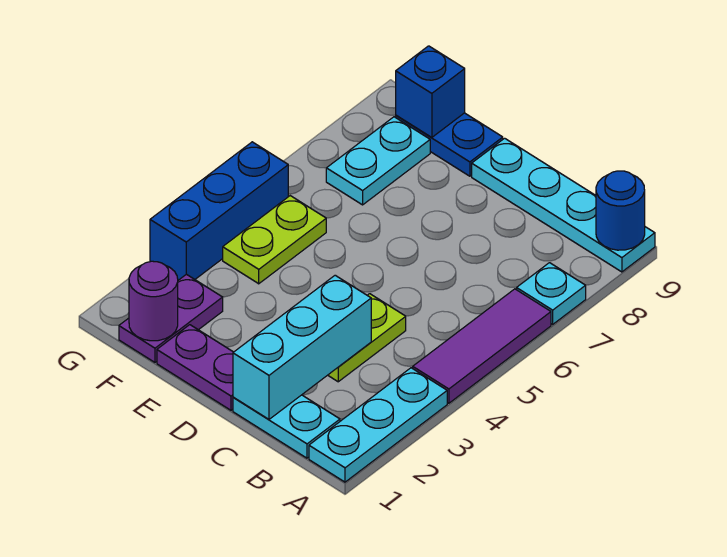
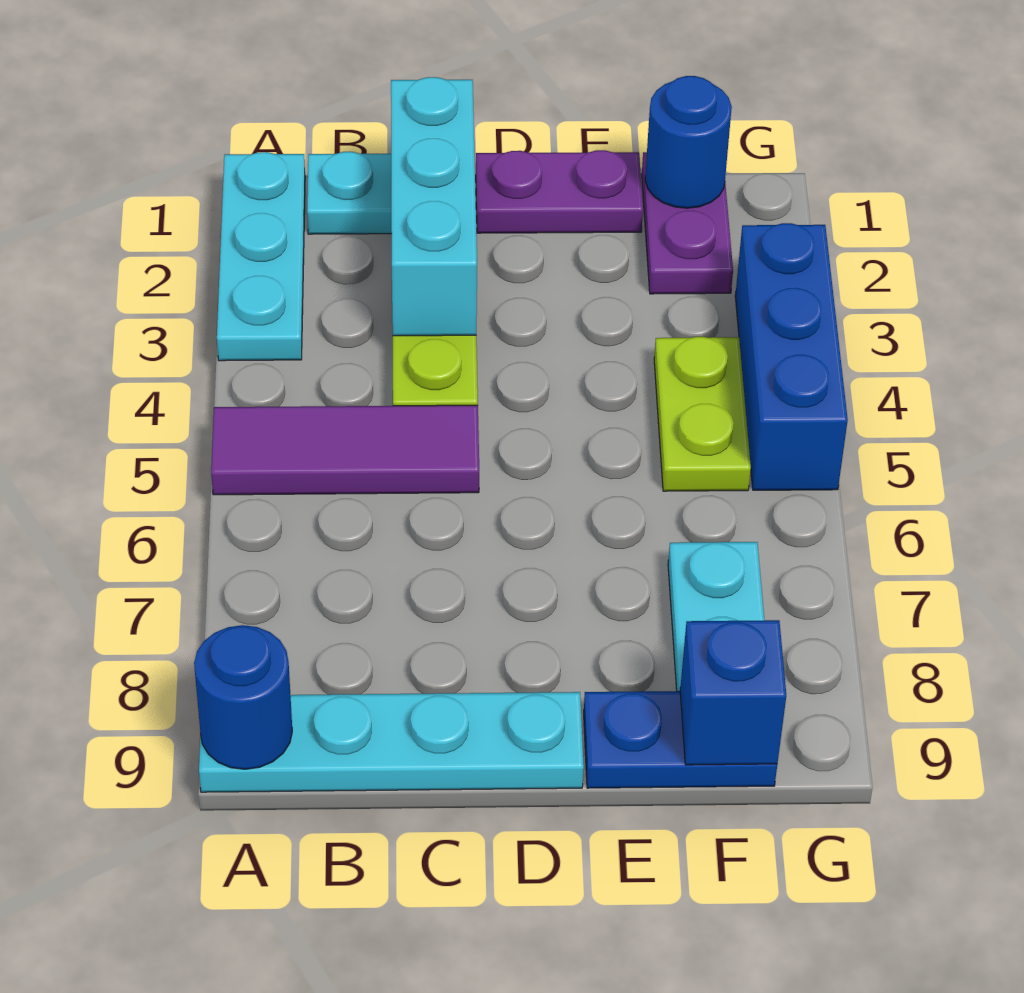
purple 1x3 tile [413,289,551,403] -> purple 1x3 tile turned to [211,405,479,495]
cyan 1x1 plate [517,263,586,324] -> none
purple 1x1 round brick [129,261,178,341] -> blue 1x1 round brick [645,76,732,208]

